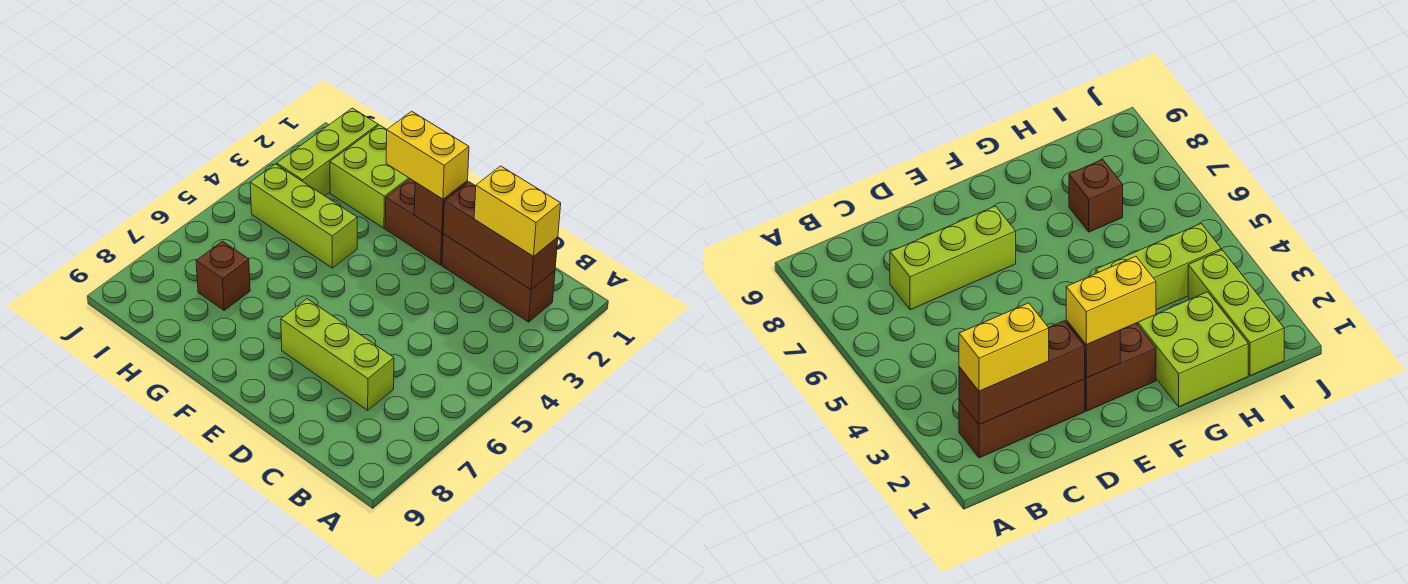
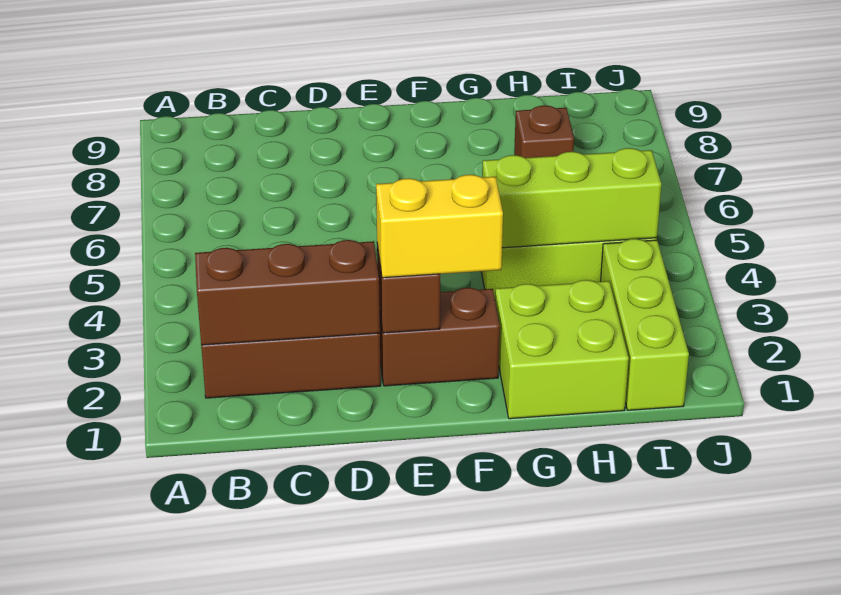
yellow 1x2 brick [474,166,561,257] -> none
lime 1x3 brick [281,299,394,410] -> lime 1x3 brick moved to [482,148,661,248]

